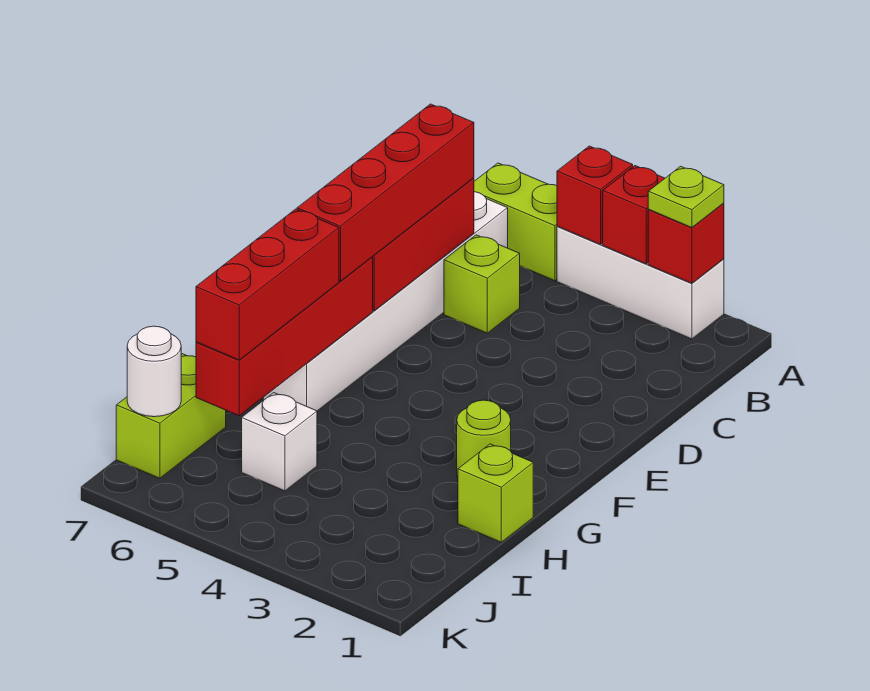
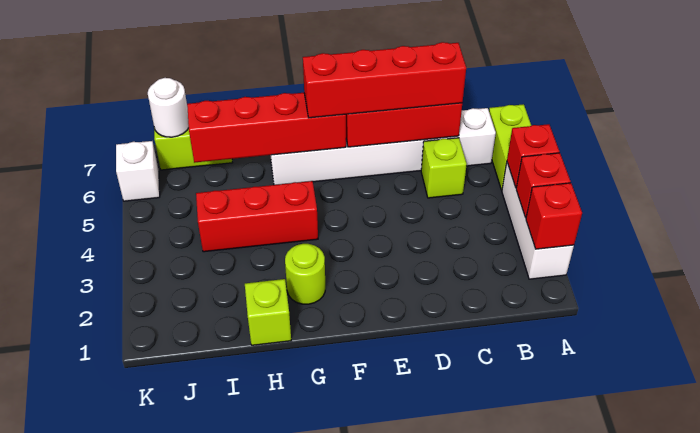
lime 1x1 plate [648,166,724,228] -> none
red 1x3 brick [196,209,339,360] -> red 1x3 brick moved to [196,181,318,252]
white 1x1 brick [242,393,317,491] -> white 1x1 brick moved to [116,141,160,201]

